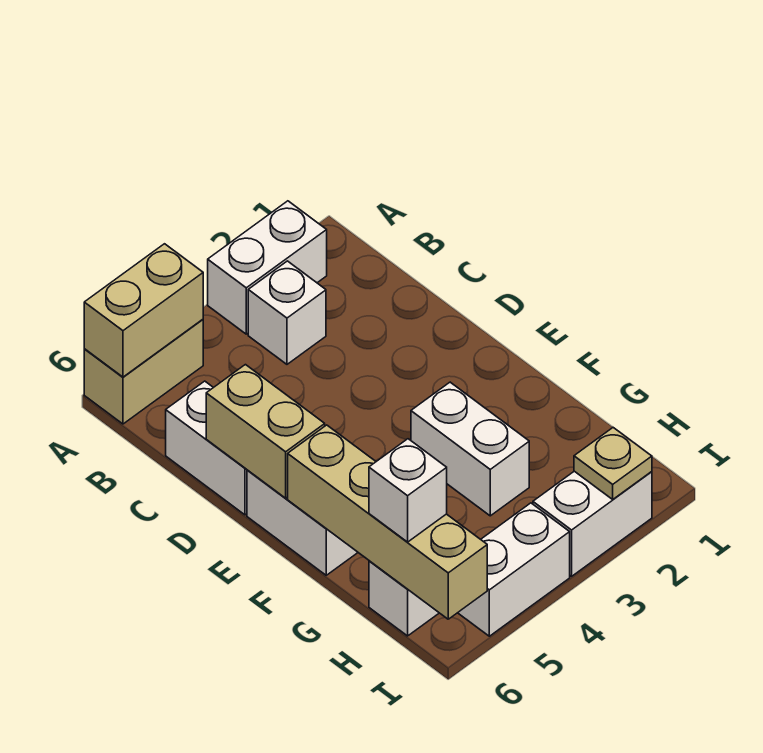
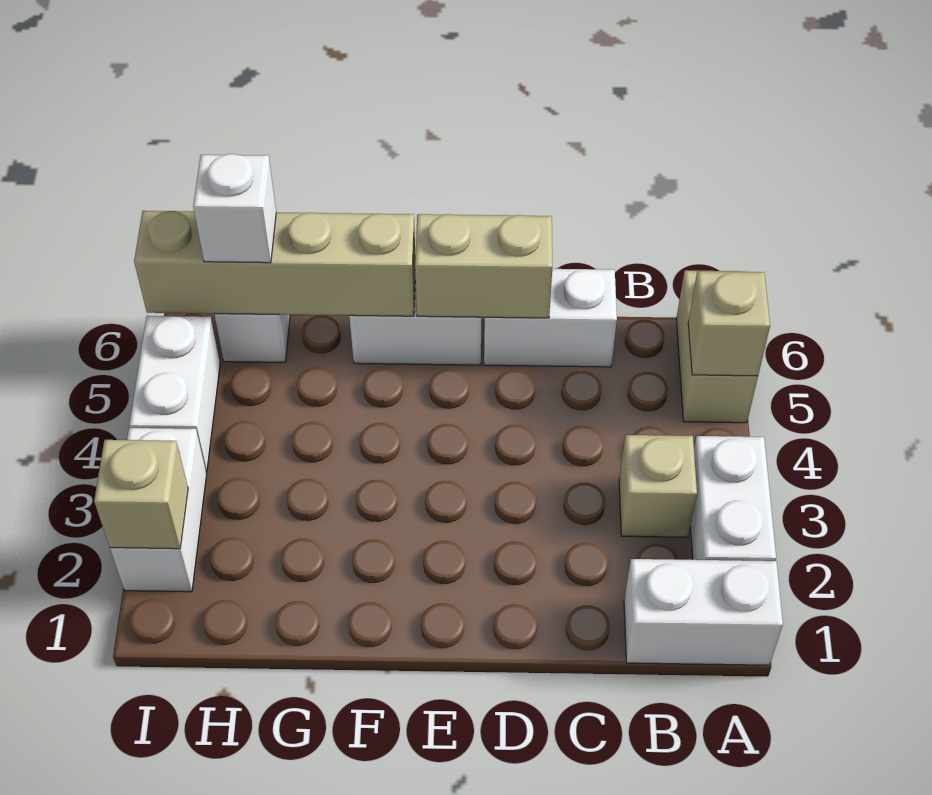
tan 1x2 brick [84,244,203,377] -> tan 1x1 brick [688,271,770,376]
white 1x1 brick [248,261,326,364] -> tan 1x1 brick [619,435,697,537]
white 1x2 brick [411,382,529,516] -> white 1x2 brick moved to [624,559,783,665]
tan 1x1 plate [574,428,652,499] -> tan 1x1 brick [94,440,188,549]

